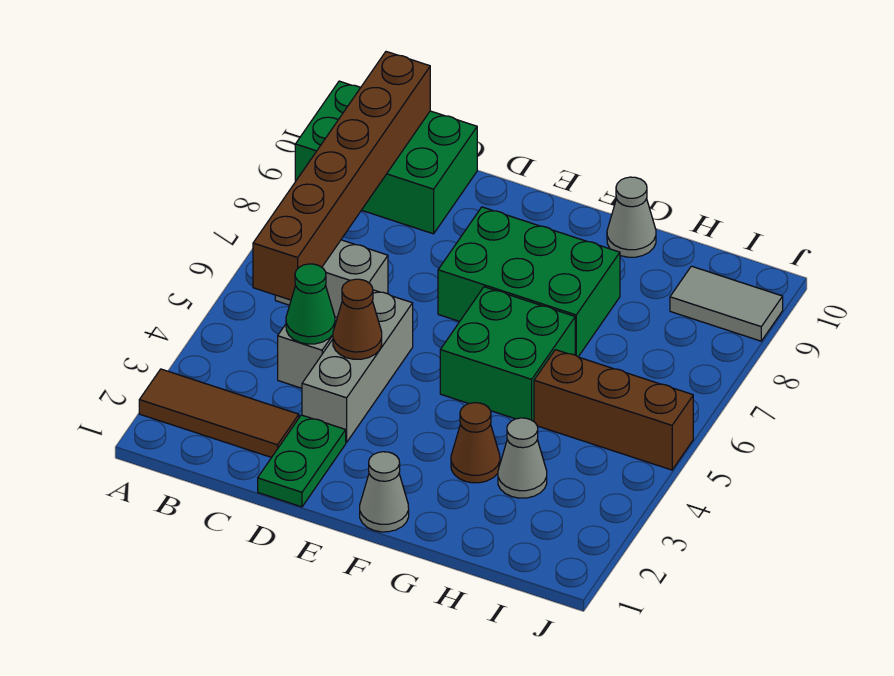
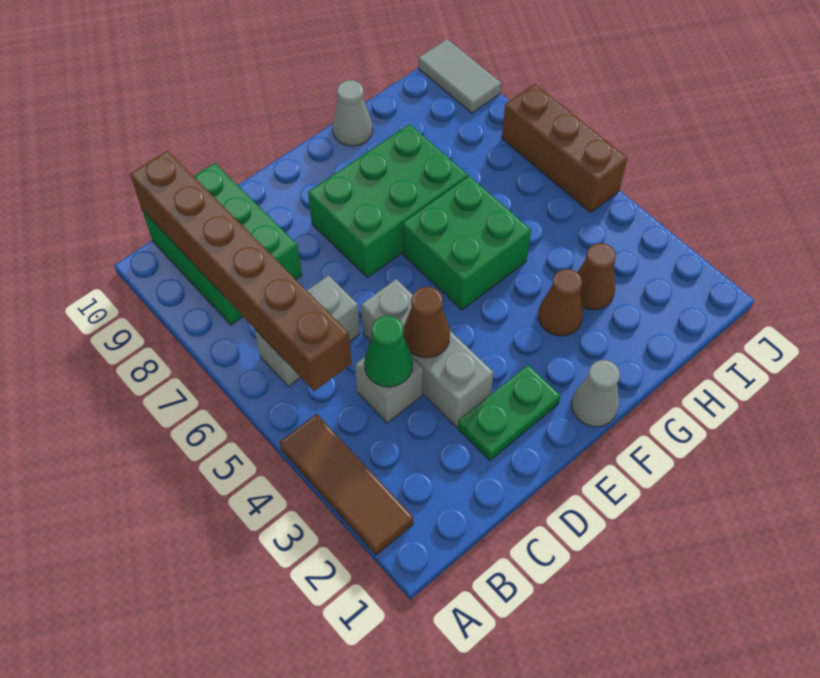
brown 1x3 tile [139,369,299,457] -> brown 1x3 tile turned to [280,414,413,555]
green 2x3 brick [295,81,477,234] -> green 2x3 brick turned to [142,163,302,325]
green 1x2 plate [258,415,346,507] -> green 1x2 plate turned to [458,365,561,461]
grey 1x1 cone [498,418,547,498] -> brown 1x1 cone [577,243,616,310]
brown 1x3 brick [534,350,693,470] -> brown 1x3 brick turned to [502,84,628,212]
grey 1x2 tile [670,266,783,341] -> grey 1x2 tile turned to [418,39,501,113]

